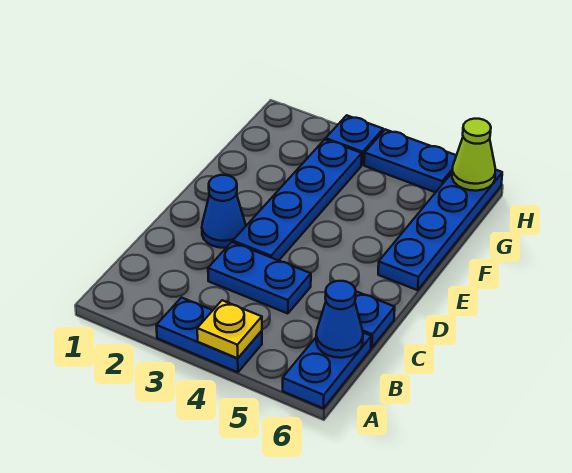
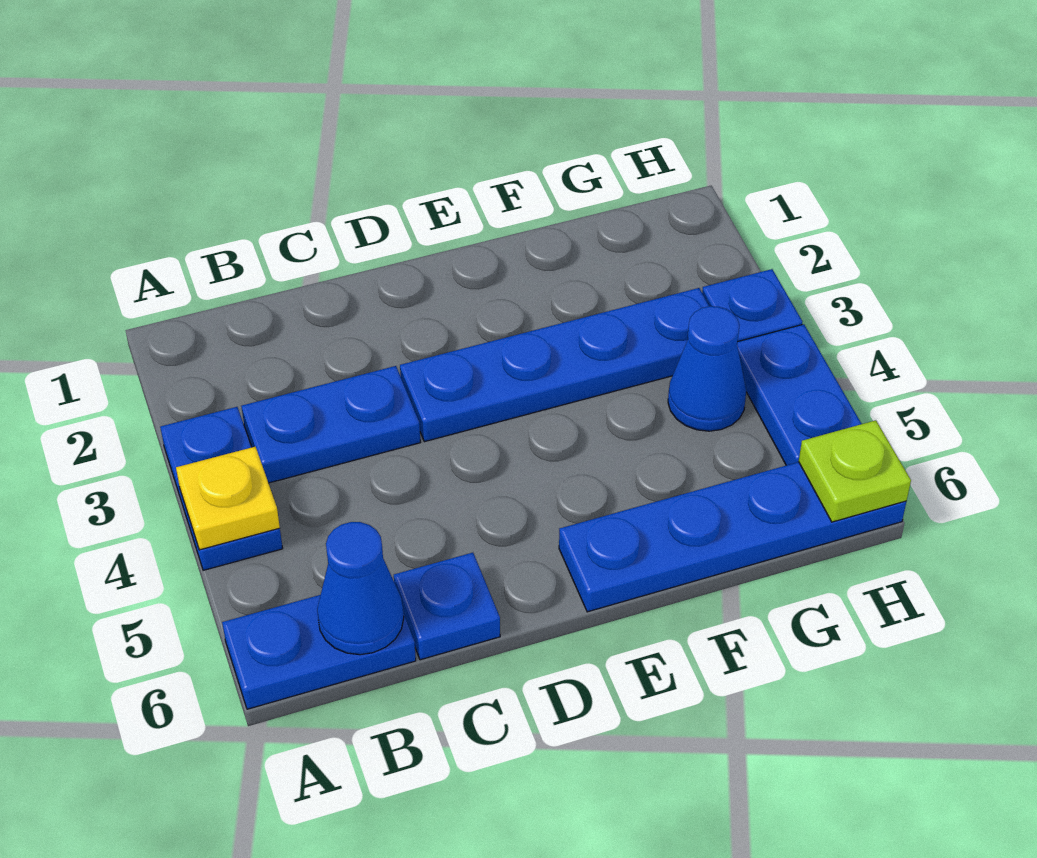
blue 1x2 plate [208,242,311,314] -> blue 1x2 plate turned to [241,366,420,483]
blue 1x1 cone [202,175,246,248] -> blue 1x1 cone moved to [668,306,746,431]
lime 1x1 cone [452,119,495,191] -> lime 1x1 plate [799,420,911,522]

